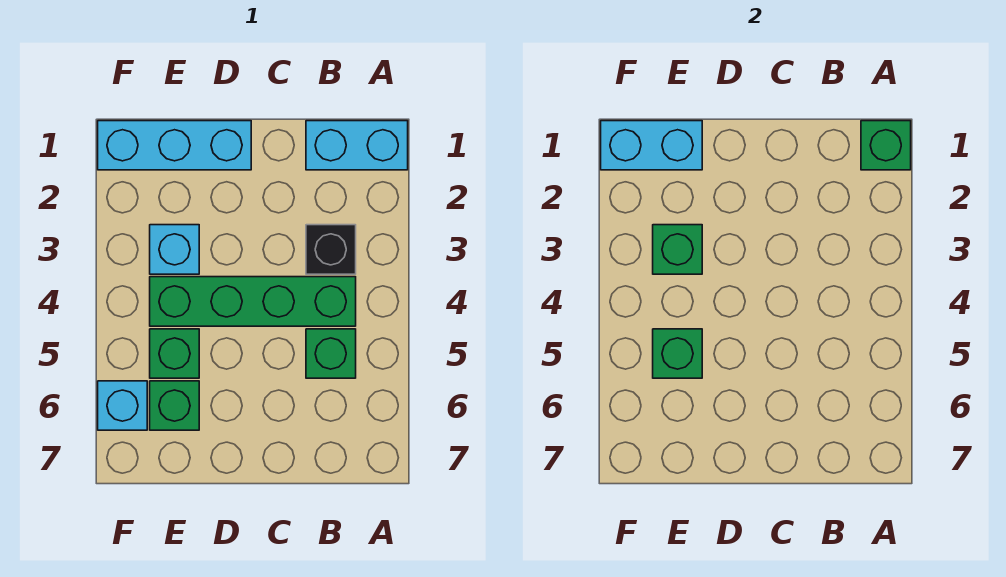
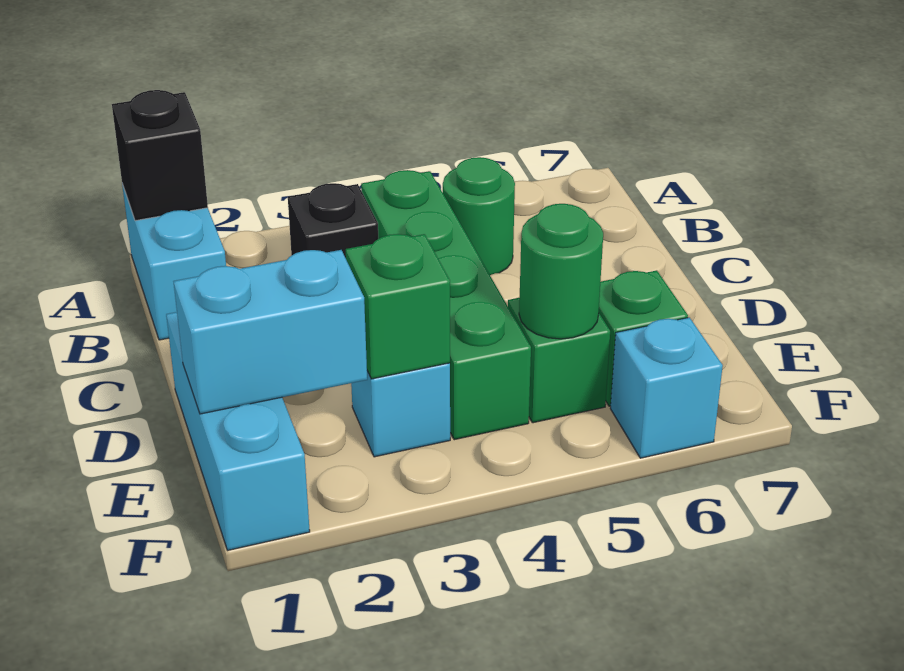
green 1x1 brick [861,121,911,170] -> black 1x1 brick [112,90,208,221]
green 1x1 brick [306,329,356,378] -> green 1x1 round brick [443,157,515,275]
cyan 1x2 brick [601,121,702,170] -> cyan 1x2 brick turned to [173,250,367,414]
green 1x1 brick [653,329,702,378] -> green 1x1 round brick [519,204,603,339]

